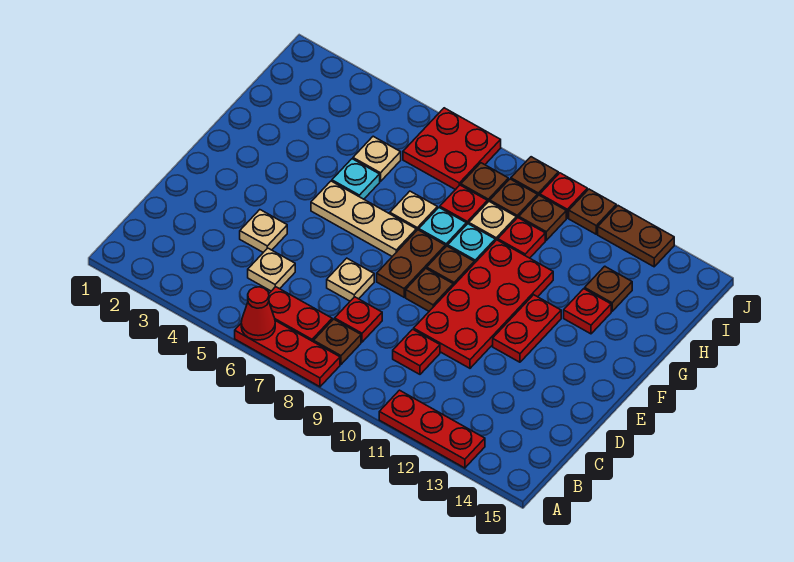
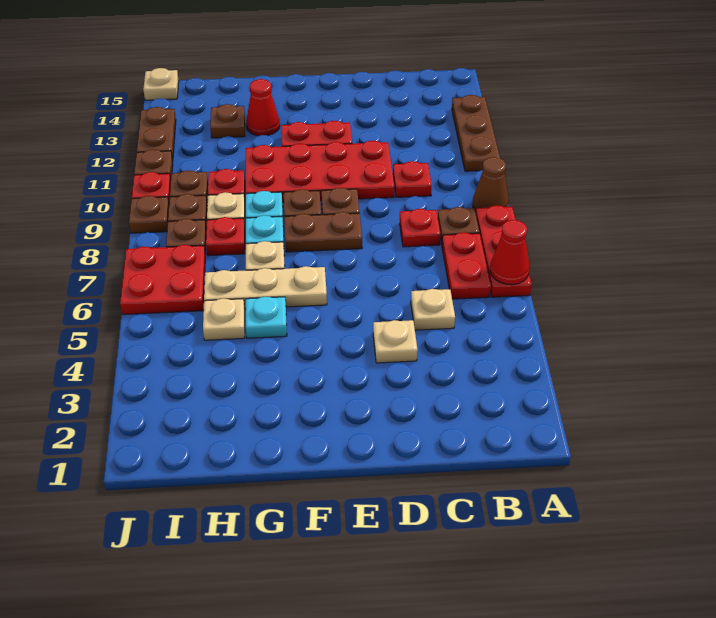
none -> brown 1x1 cone [473,157,509,212]
red 1x3 plate [379,390,485,468] -> brown 1x3 plate [452,95,500,171]
tan 1x1 plate [327,258,374,301] -> tan 1x1 plate moved to [143,68,179,100]
tan 1x3 plate [311,181,416,256] -> tan 1x3 plate turned to [204,266,327,309]
red 1x1 plate [564,289,611,334] -> red 1x1 cone [246,79,280,136]

